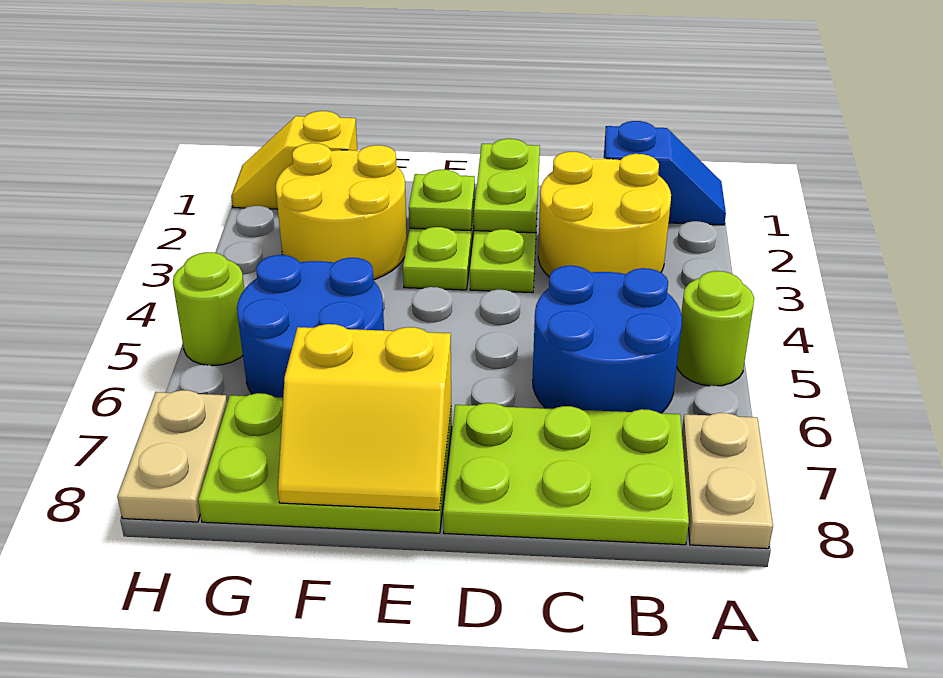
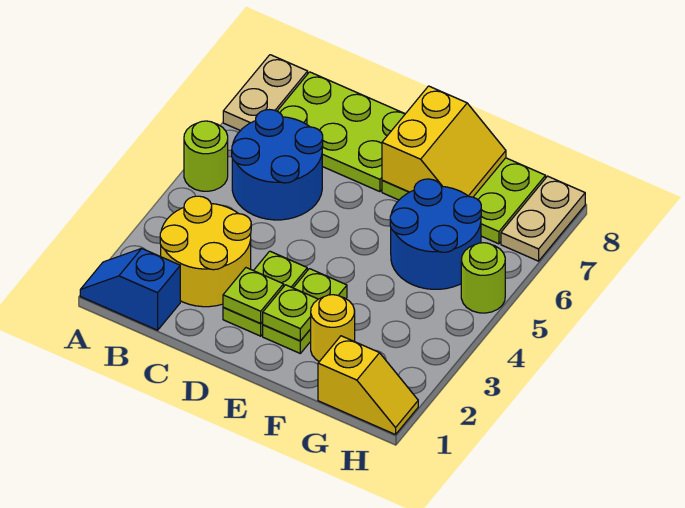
lime 1x2 plate [474,139,540,233] -> lime 1x1 plate [223,268,284,324]
yellow 2x2 slope [278,324,451,510] -> yellow 2x2 slope turned to [382,86,506,197]
yellow 2x2 round brick [276,143,407,280] -> yellow 1x1 round brick [311,295,355,362]

